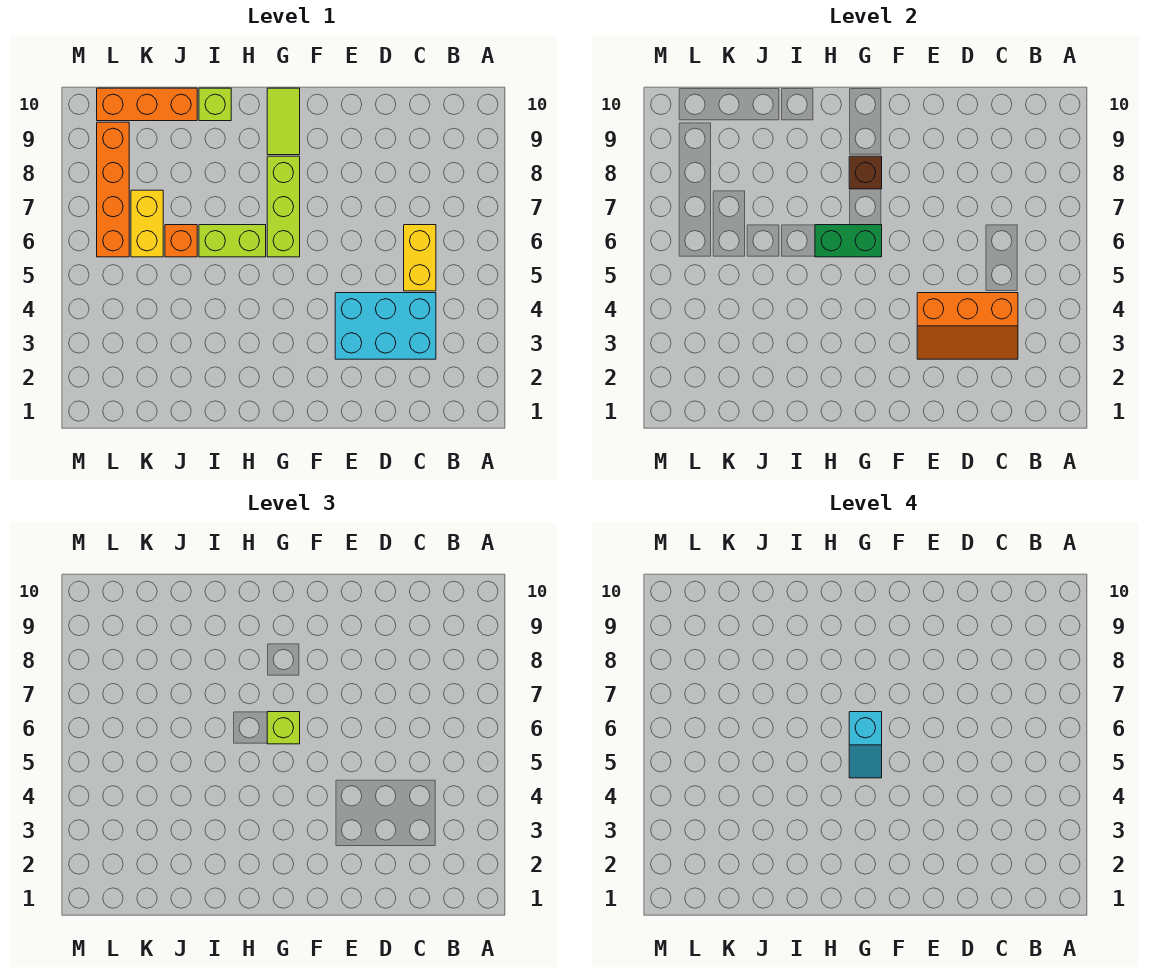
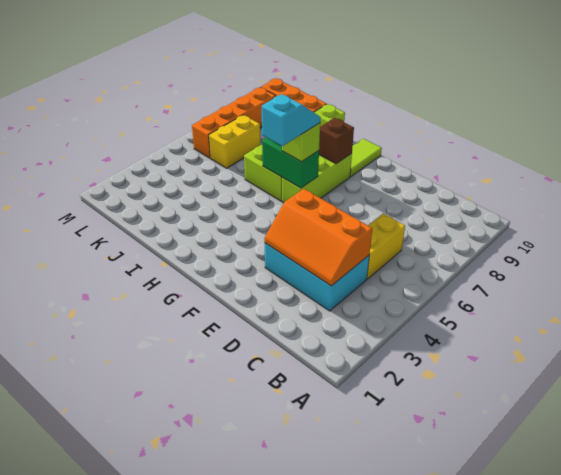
cyan 1x2 slope [849,712,882,778] -> cyan 1x2 slope turned to [262,94,321,146]
orange 1x1 brick [165,225,197,257] -> none

